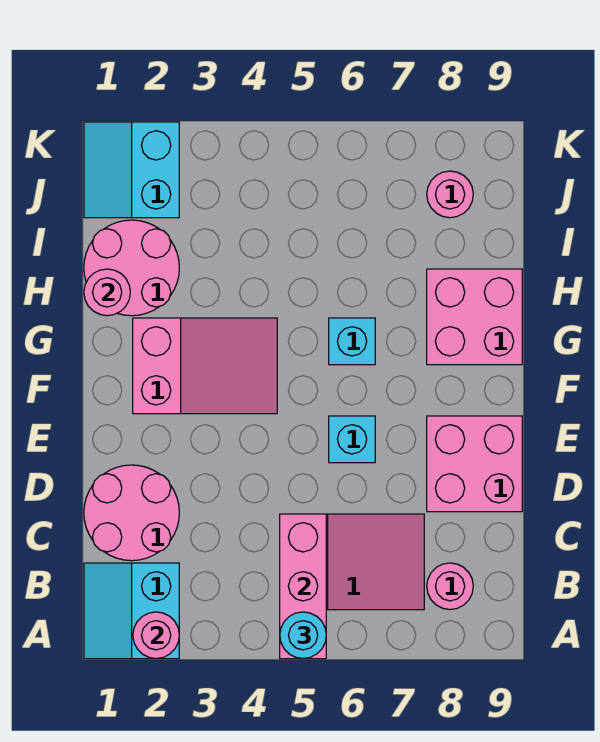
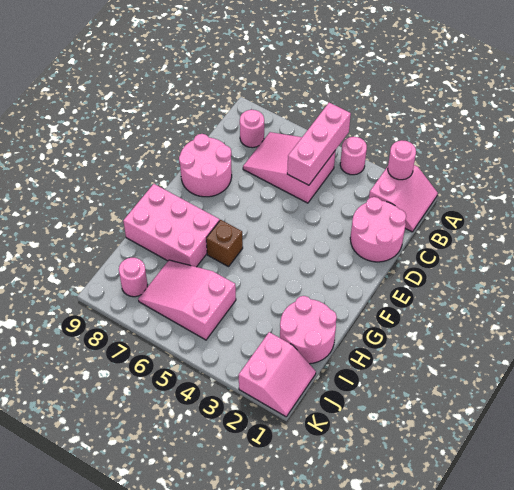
cyan 2x2 slope [84,563,179,659] -> pink 2x2 slope [369,165,438,232]
cyan 1x1 round brick [280,612,326,659] -> none
pink 2x2 brick [427,416,522,512] -> pink 2x2 round brick [179,134,232,197]
cyan 1x1 brick [329,416,375,463] -> none
pink 2x3 slope [133,318,277,414] -> pink 2x3 slope moved to [138,260,236,340]
cyan 1x1 brick [329,318,375,365] -> brown 1x1 brick [206,220,243,267]
pink 2x2 brick [427,269,522,365] -> pink 2x3 brick [123,184,220,267]
pink 1x1 round brick [84,269,130,316] -> pink 1x1 round brick moved to [340,137,367,175]
cyan 2x2 slope [84,122,179,218] -> pink 2x2 slope [239,332,316,417]

